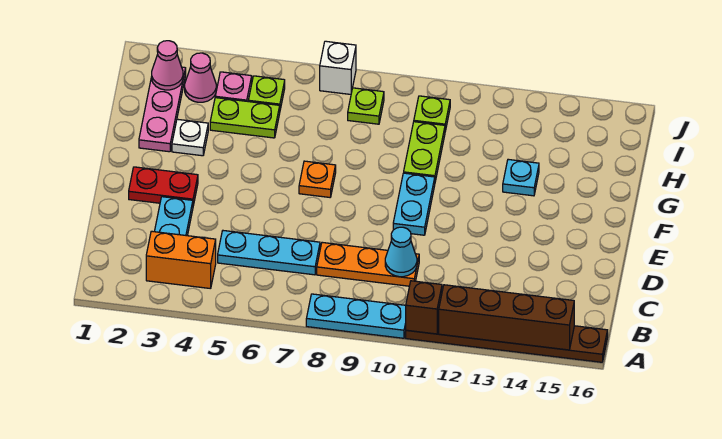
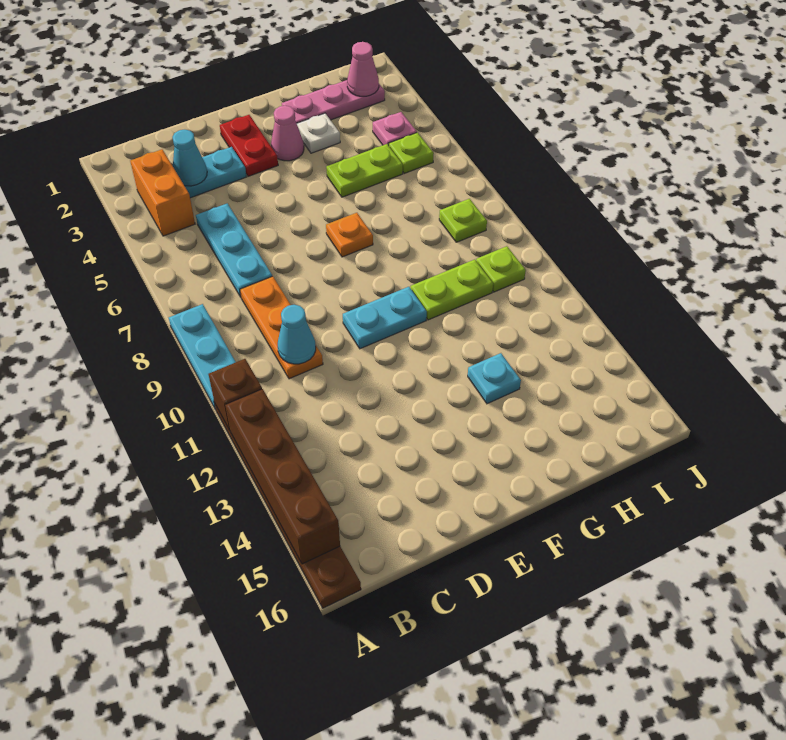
none -> cyan 1x1 cone [173,130,207,186]
lime 1x2 plate [210,98,280,138] -> lime 1x2 plate turned to [326,144,403,197]
pink 1x1 cone [185,53,216,102] -> pink 1x1 cone moved to [271,106,304,161]
white 1x1 brick [320,41,356,94] -> none

